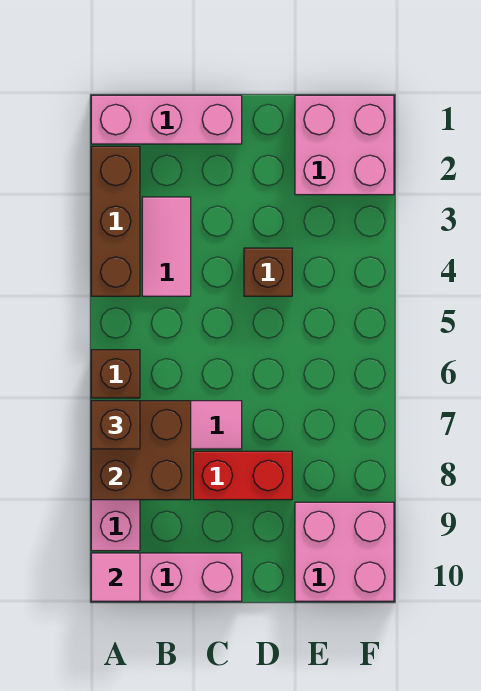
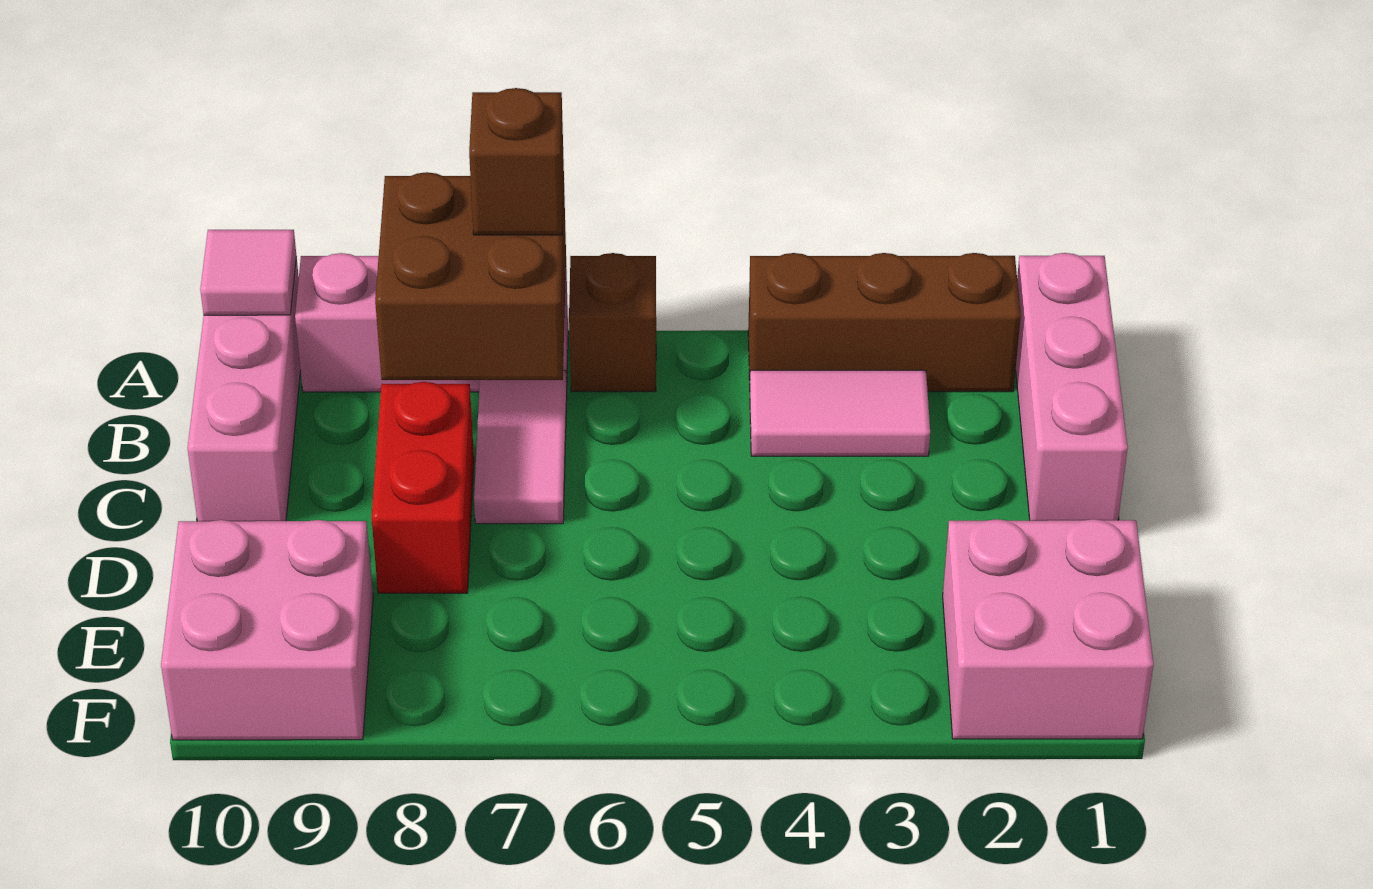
brown 1x1 brick [244,248,292,296] -> none

